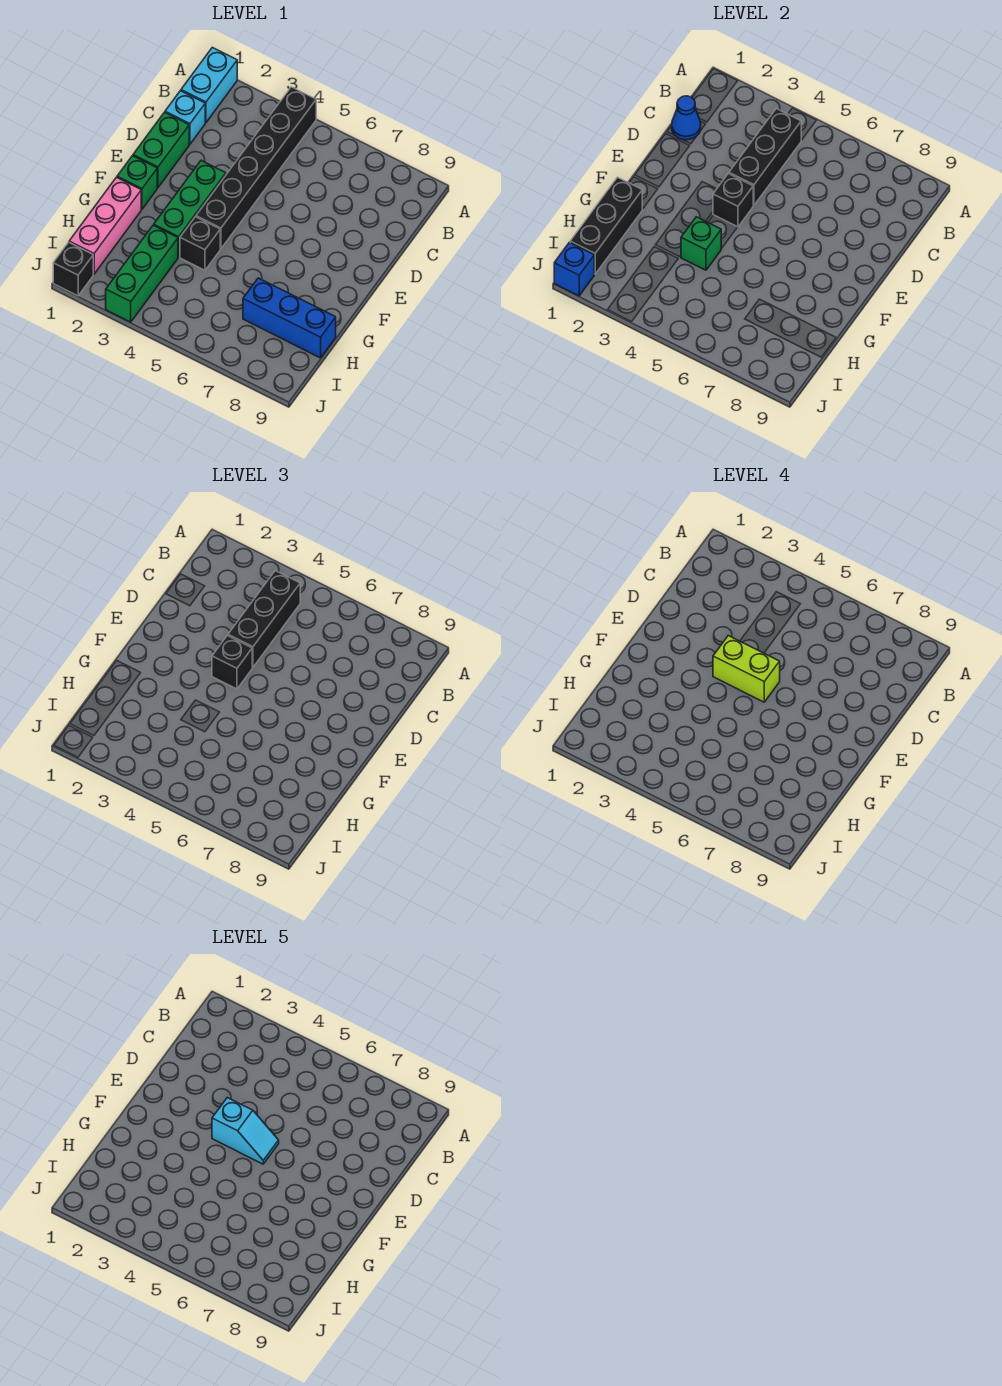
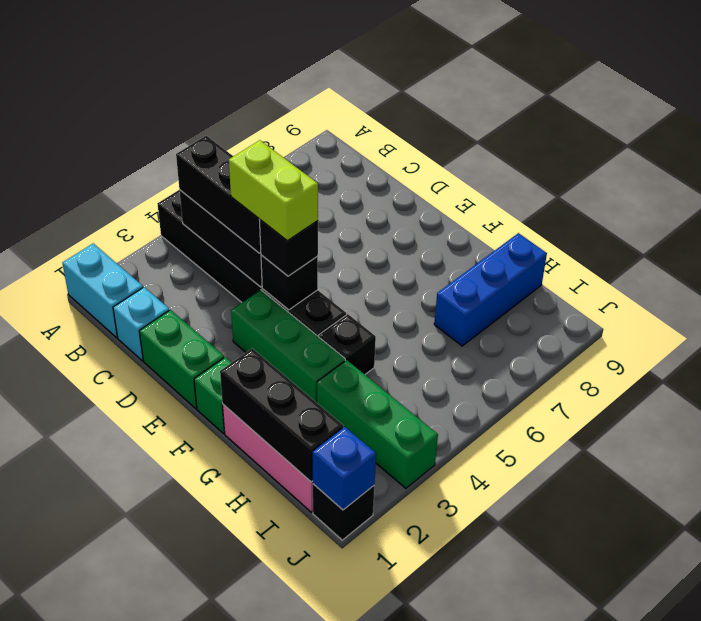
blue 1x1 cone [672,96,701,140] -> none
lime 1x2 brick [713,636,780,702] -> lime 1x2 brick turned to [229,140,318,241]
cyan 1x2 slope [212,1098,279,1164] -> none
green 1x1 brick [681,217,721,270] -> none

